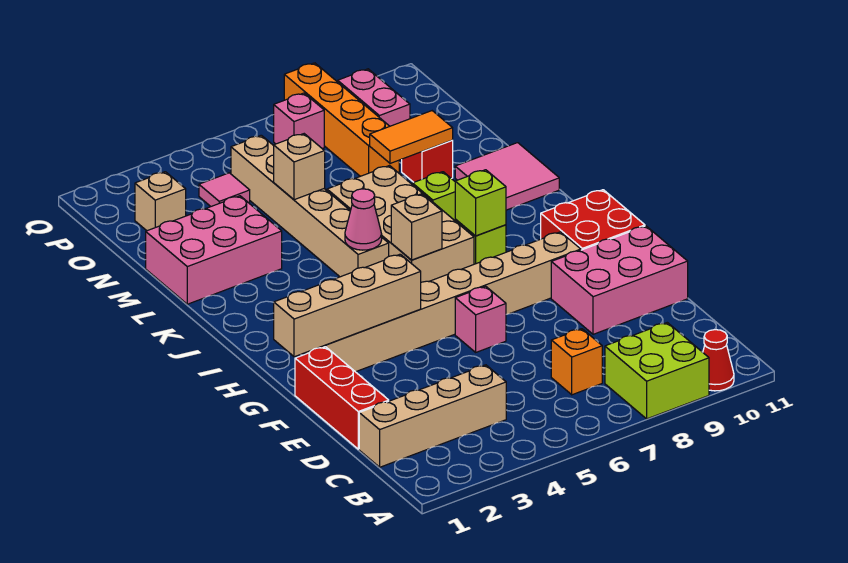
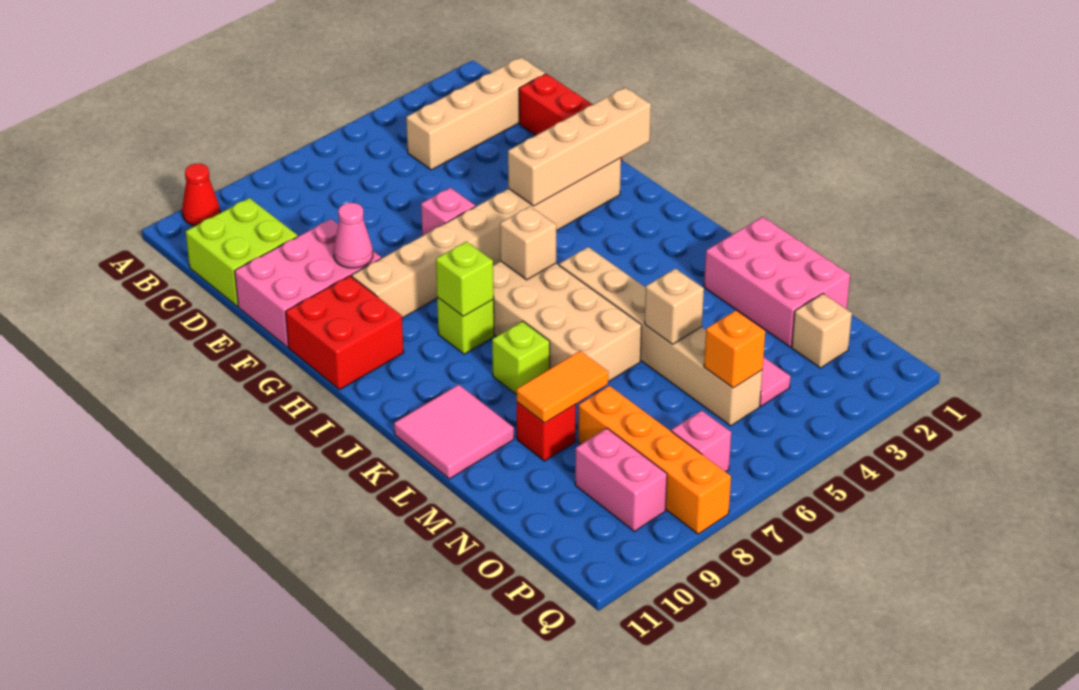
lime 2x2 brick [605,323,709,419] -> lime 2x2 brick moved to [186,198,298,307]
orange 1x1 brick [551,329,602,395] -> orange 1x1 brick moved to [704,311,765,388]
pink 1x1 cone [345,189,382,250] -> pink 1x1 cone moved to [333,203,373,268]
pink 2x3 brick [146,196,282,304] -> pink 2x3 brick turned to [704,217,850,347]

